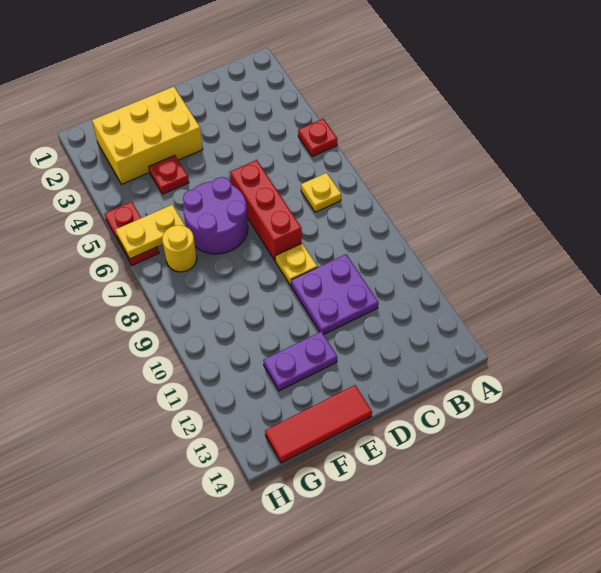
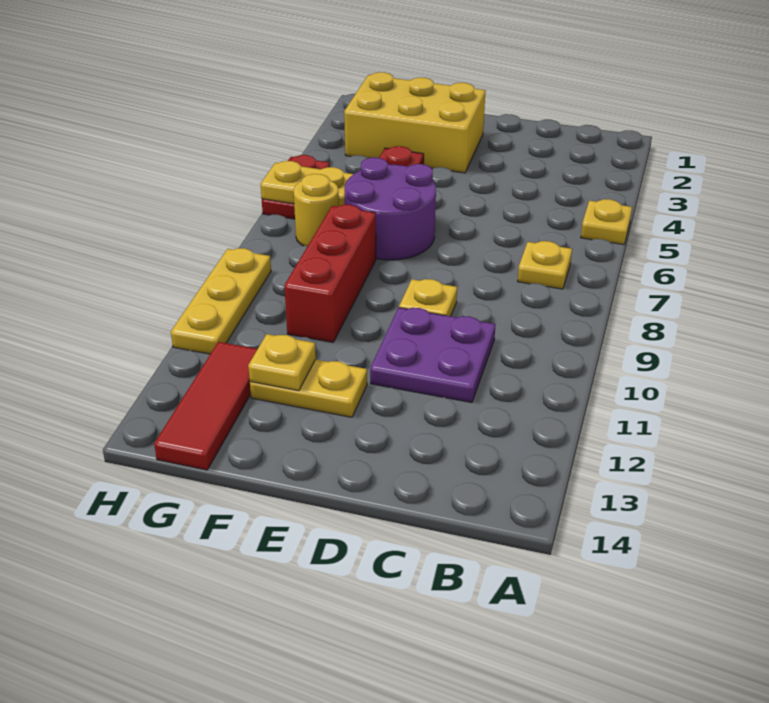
red 1x1 plate [298,119,337,156] -> yellow 1x1 plate [581,199,632,245]
red 1x3 brick [230,160,302,261] -> red 1x3 brick moved to [284,205,376,342]
purple 1x2 plate [263,331,337,391] -> yellow 1x2 plate [250,360,367,417]
red 1x3 tile [265,385,372,463] -> red 1x3 tile turned to [154,342,257,470]
none -> yellow 1x1 plate [248,334,316,391]
none -> yellow 1x3 plate [171,248,271,354]

